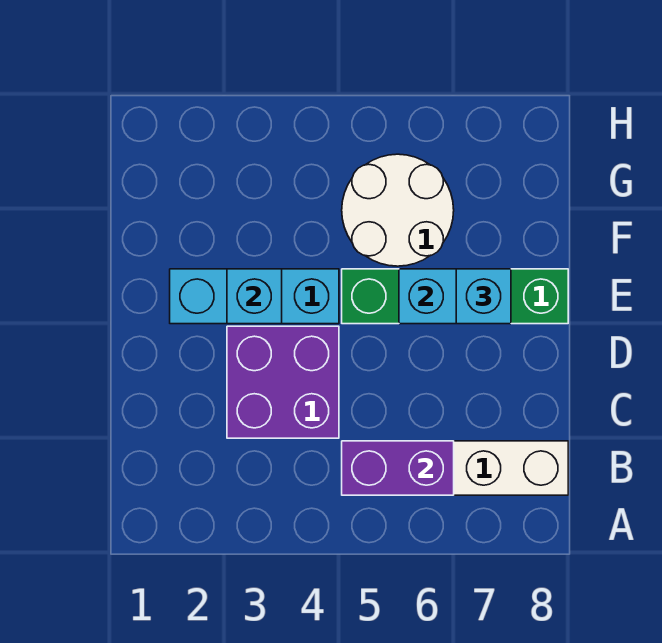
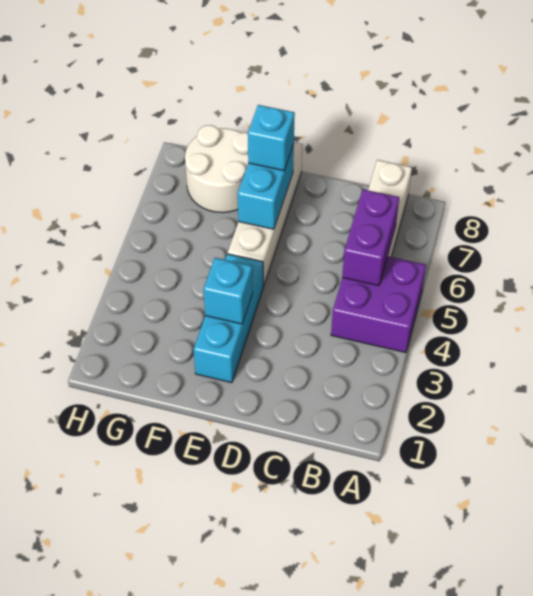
purple 2x2 brick [227,326,339,438] -> purple 2x2 brick moved to [331,256,426,353]
green 1x4 brick [342,269,568,324] -> white 1x4 brick [228,142,303,286]
white 2x2 round brick [342,154,454,266] -> white 2x2 round brick moved to [185,125,248,213]

